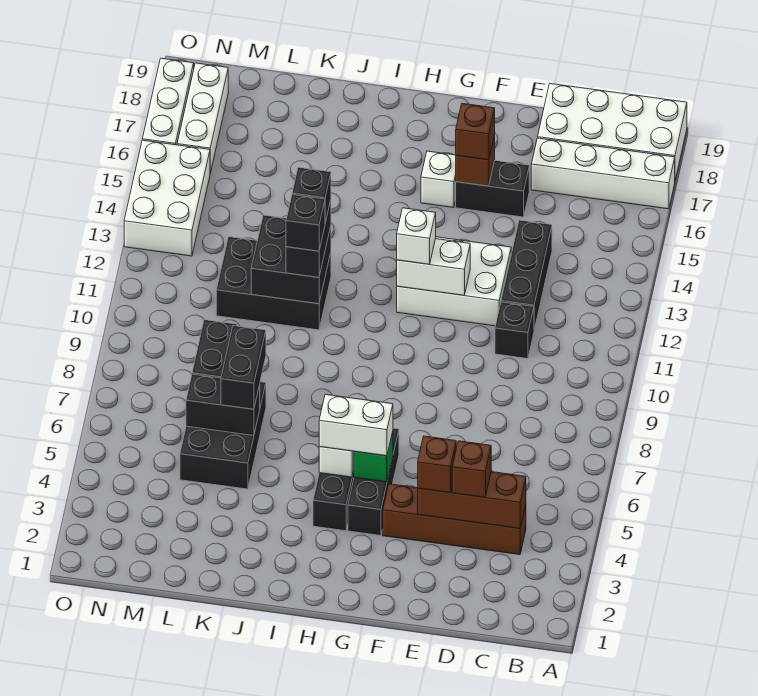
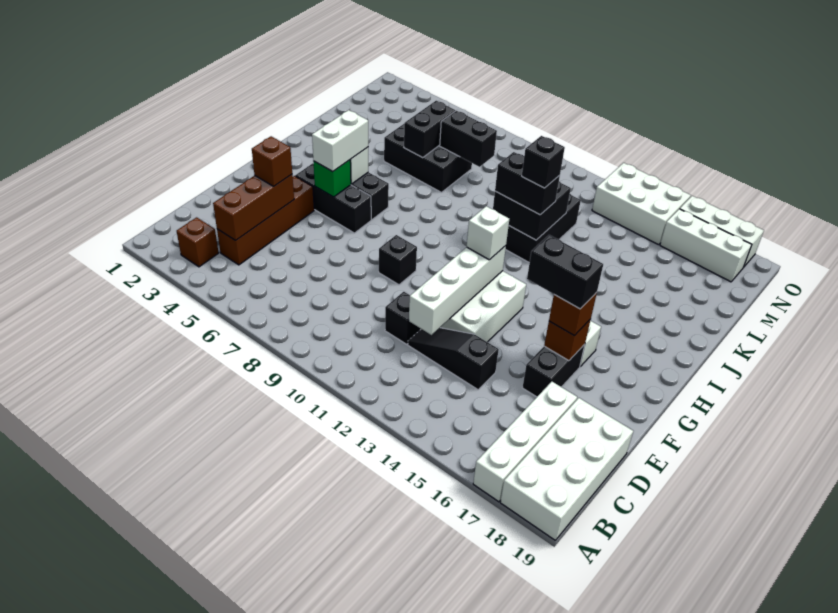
brown 1x1 brick [452,441,491,497] -> brown 1x1 brick moved to [177,217,219,267]
black 1x3 brick [501,220,552,330] -> black 1x3 slope [408,328,499,390]
white 1x2 brick [397,239,470,295] -> white 1x4 brick [409,246,506,335]
black 1x1 brick [286,195,325,251] -> black 1x1 brick moved to [379,235,417,285]
black 1x2 brick [221,326,266,409] -> black 1x2 brick moved to [527,235,603,309]

